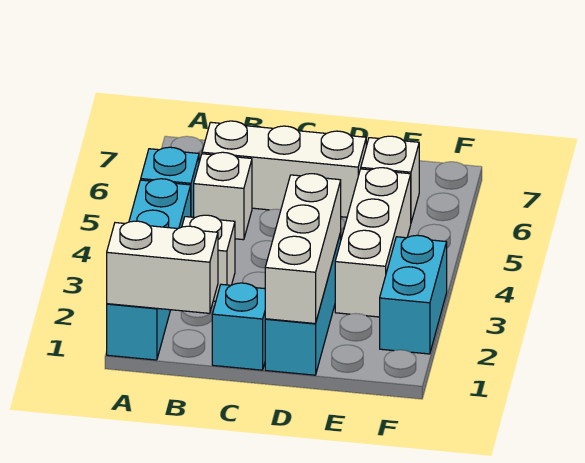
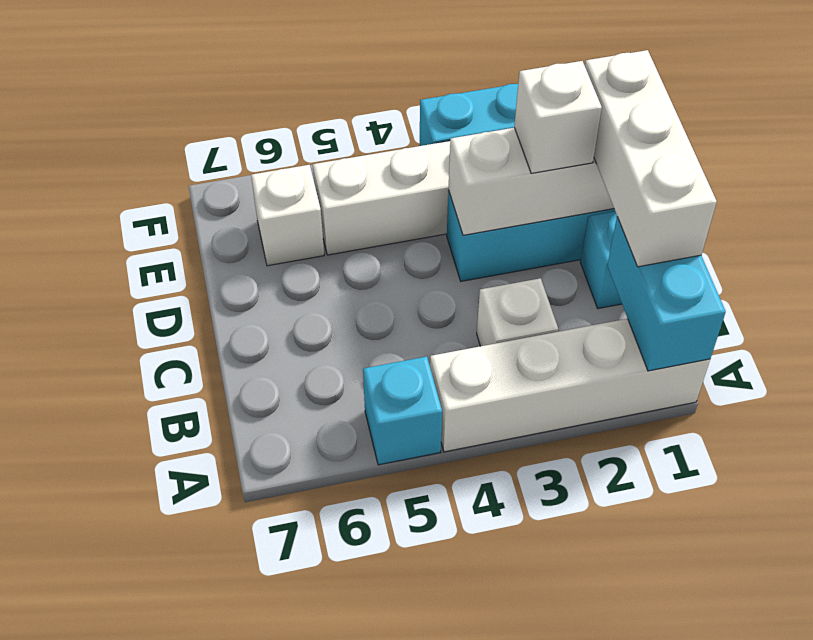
cyan 1x4 brick [107,179,191,360] -> white 1x4 brick [430,319,710,452]
white 1x2 brick [107,221,218,313] -> cyan 1x2 brick [607,217,726,371]
white 1x1 brick [194,152,252,240] -> white 1x1 brick moved to [514,61,602,173]
white 1x3 brick [202,121,366,217] -> white 1x3 brick moved to [585,50,717,267]

